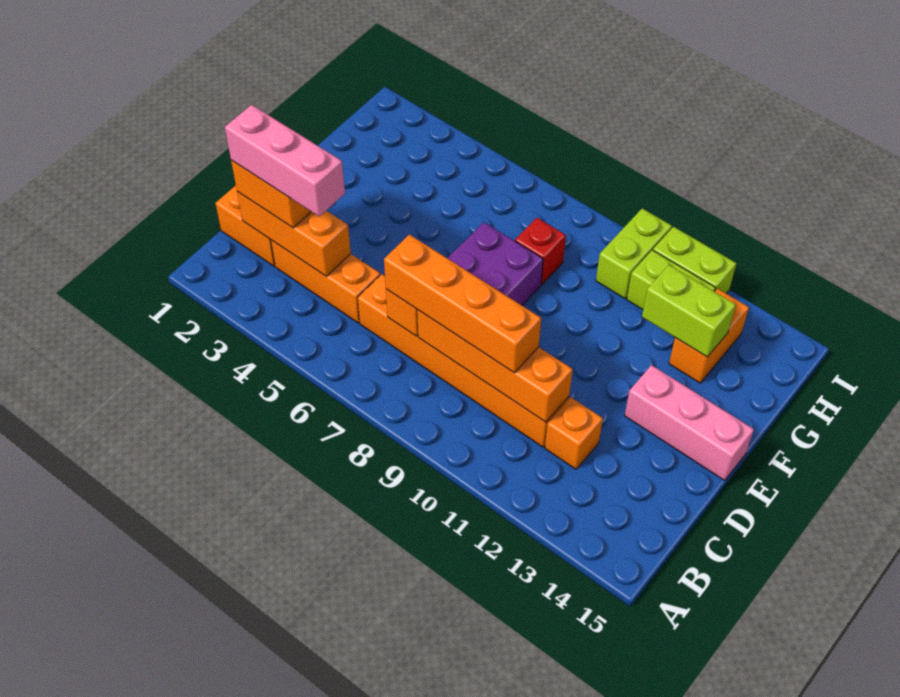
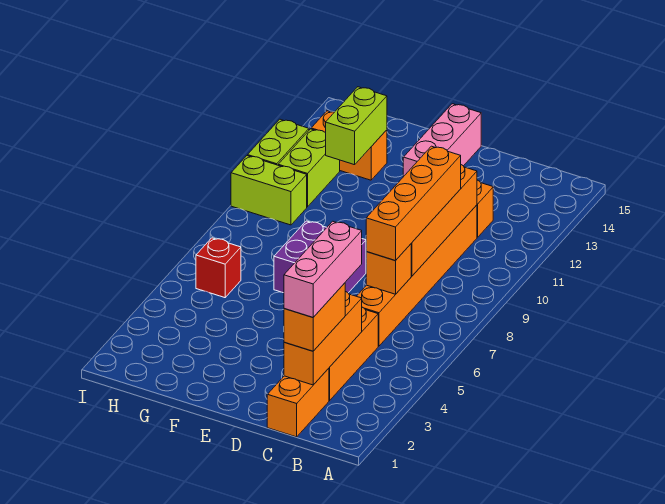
red 1x1 brick [515,218,566,285] -> red 1x1 brick moved to [196,238,241,298]

